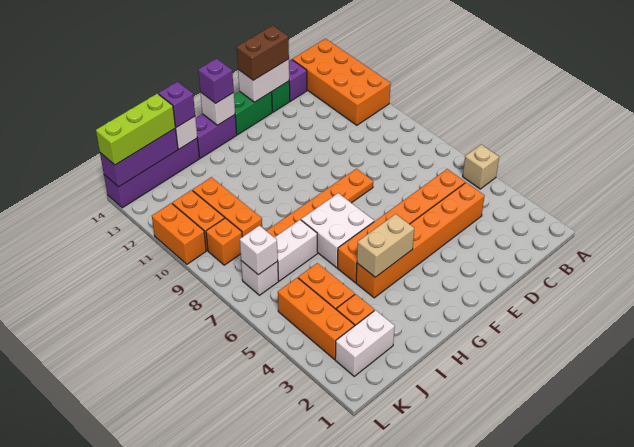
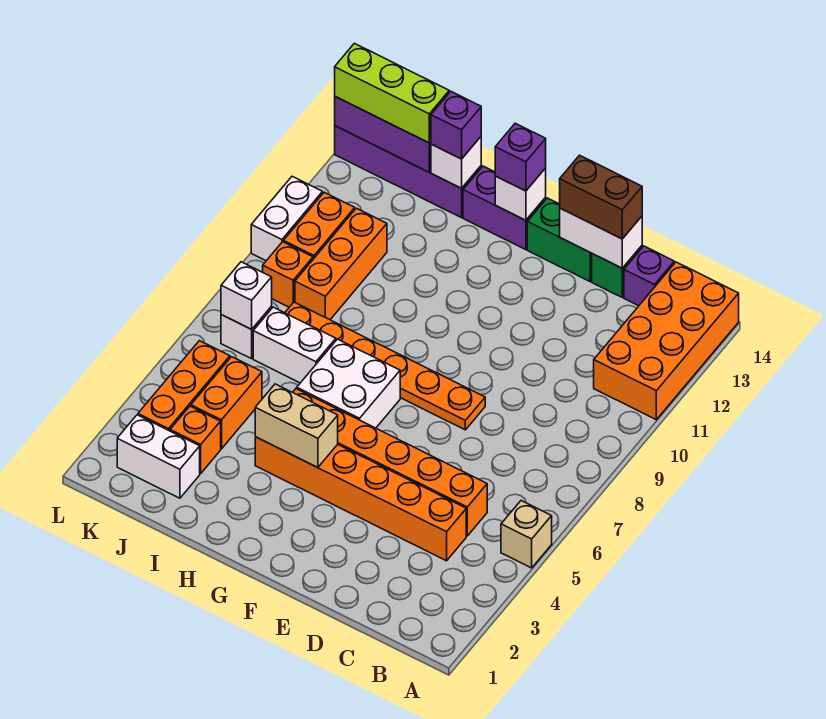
orange 1x2 brick [152,203,206,264] -> white 1x2 brick [251,177,323,261]

